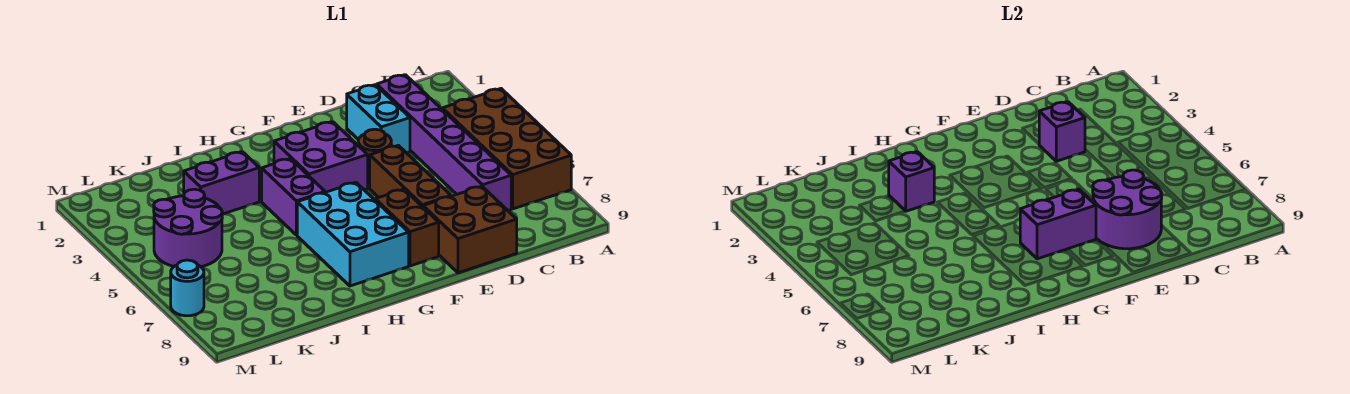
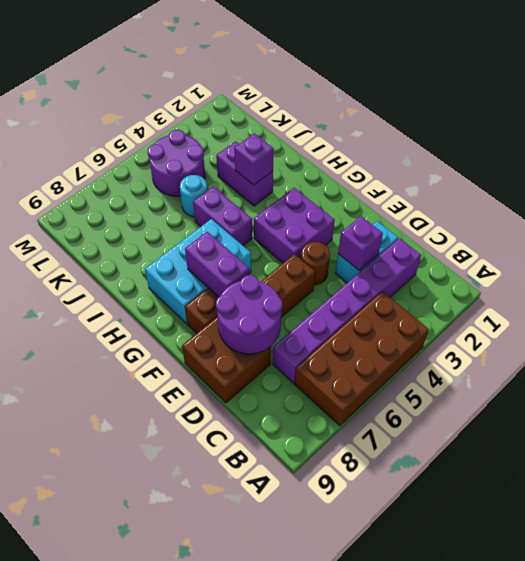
purple 1x2 brick [262,159,325,235] -> purple 1x2 brick turned to [193,187,252,246]
cyan 1x1 round brick [171,260,204,316] -> cyan 1x1 round brick moved to [180,175,207,217]

